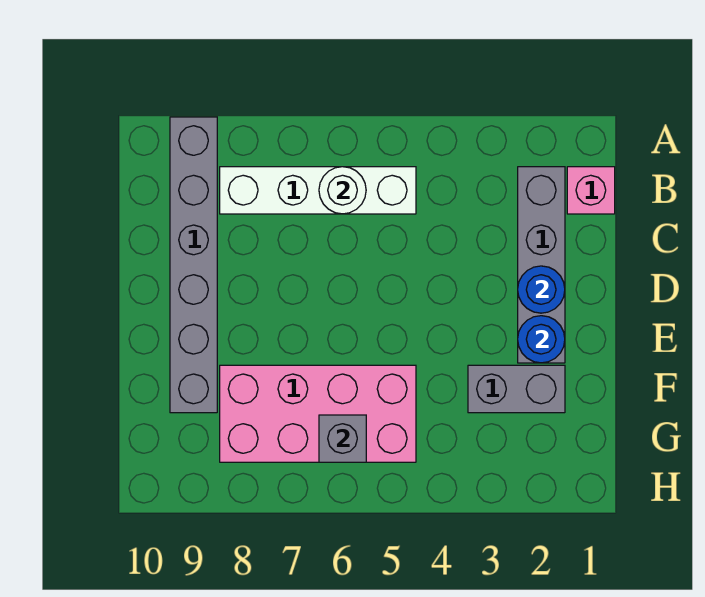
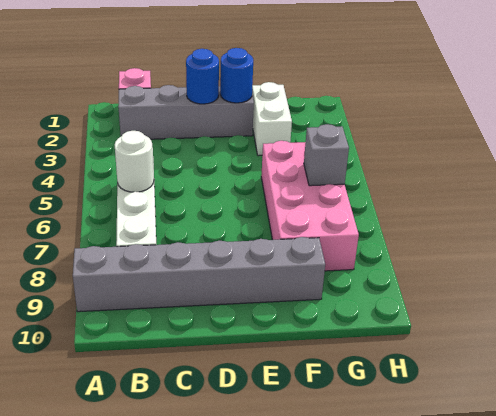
grey 1x2 brick [468,365,565,413] -> white 1x2 brick [252,82,292,156]

